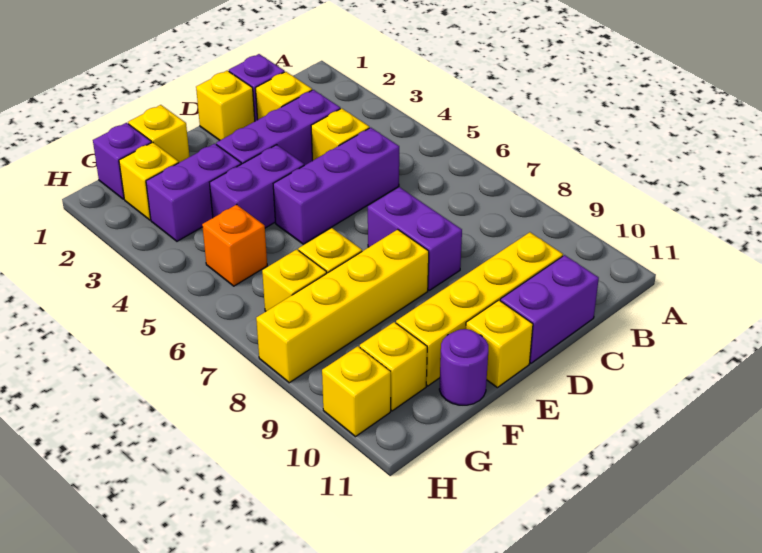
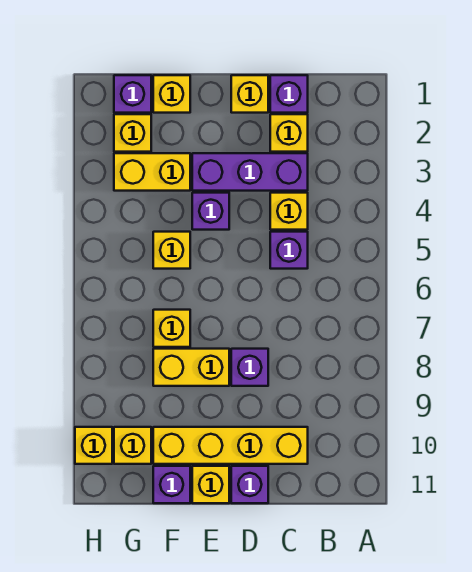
purple 1x3 brick [273,128,399,244] -> purple 1x1 brick [270,232,308,269]
purple 1x2 brick [500,255,599,363] -> purple 1x1 brick [231,466,268,503]
purple 1x2 brick [368,187,462,290] -> purple 1x1 brick [231,349,268,386]
purple 1x2 brick [210,145,304,228] -> purple 1x1 brick [192,193,229,230]
yellow 1x4 brick [256,229,429,383] -> yellow 1x2 brick [153,349,229,386]
purple 1x2 brick [146,144,241,241] -> yellow 1x2 brick [114,153,190,191]
purple 1x1 round brick [439,329,488,405] -> purple 1x1 brick [153,466,190,503]
orange 1x1 brick [202,205,267,286] -> none
yellow 1x1 brick [262,249,327,311] -> yellow 1x1 brick moved to [153,232,190,269]

